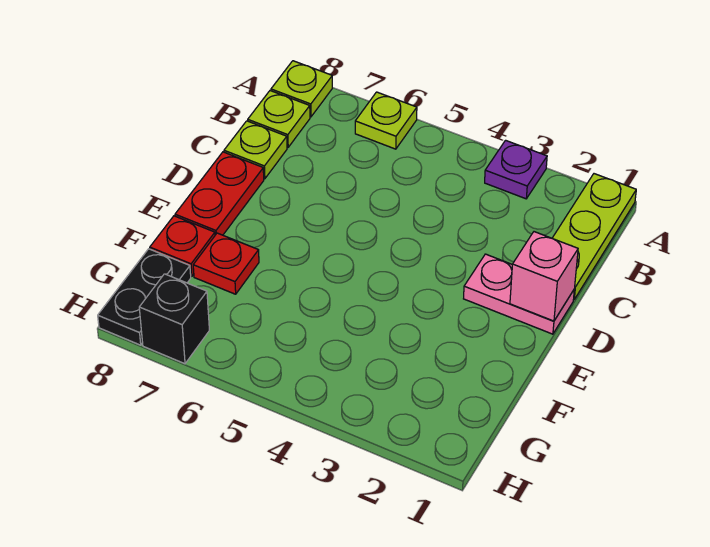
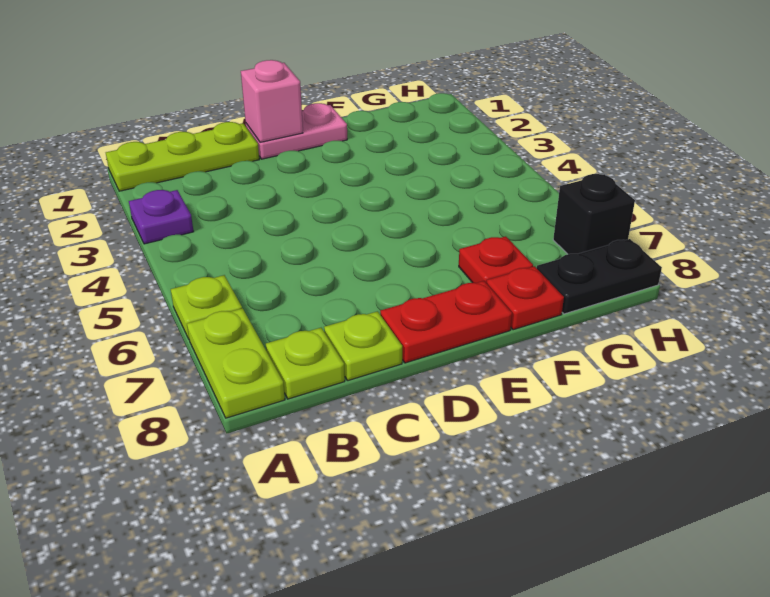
lime 1x1 plate [271,61,332,117] -> lime 1x2 plate [187,308,285,418]
pink 1x2 plate [464,254,574,334] -> pink 1x2 plate turned to [246,103,347,159]

